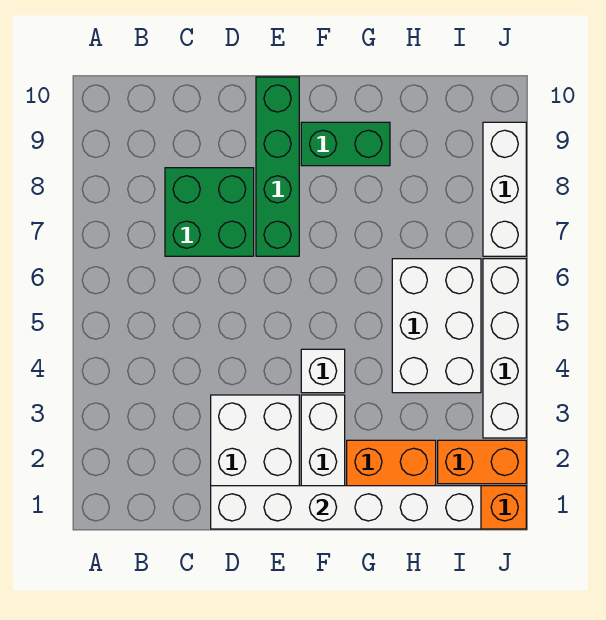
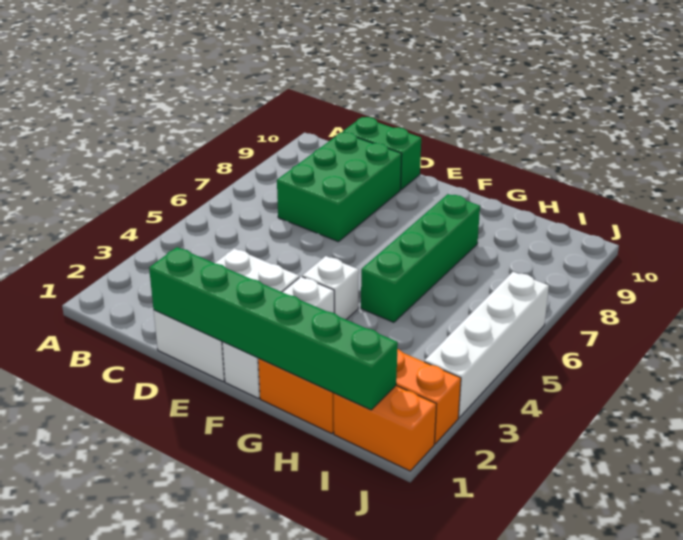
green 2x2 brick [165,168,254,256] -> green 2x3 brick [277,132,402,242]
white 1x6 brick [211,486,481,529] -> green 1x6 brick [149,247,398,410]
green 1x4 brick [256,77,299,256] -> green 1x4 brick moved to [361,194,480,322]
green 1x2 brick [301,122,390,166] -> green 1x2 brick moved to [343,117,421,190]
white 2x3 brick [392,259,481,393] -> none
white 1x3 brick [483,122,526,256] -> none

